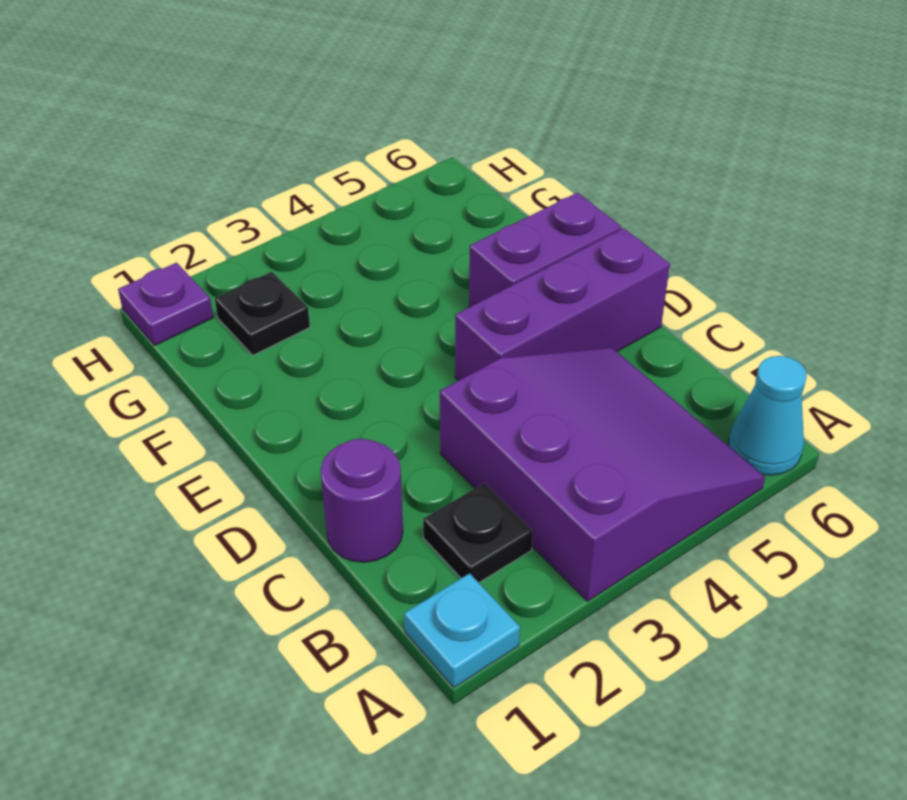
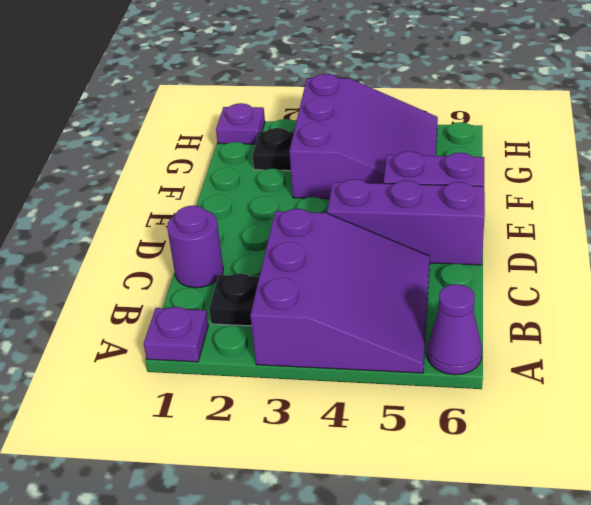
cyan 1x1 plate [404,573,520,688] -> purple 1x1 plate [144,307,208,362]
cyan 1x1 cone [729,356,807,475] -> purple 1x1 cone [427,284,482,375]
none -> purple 3x3 slope [289,74,438,199]

